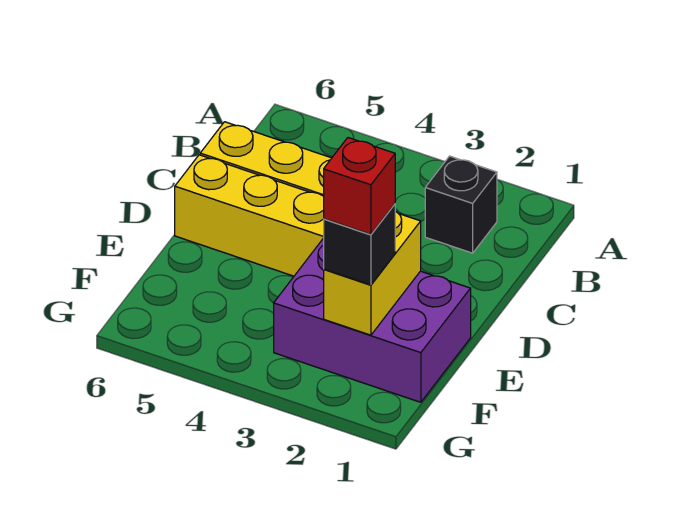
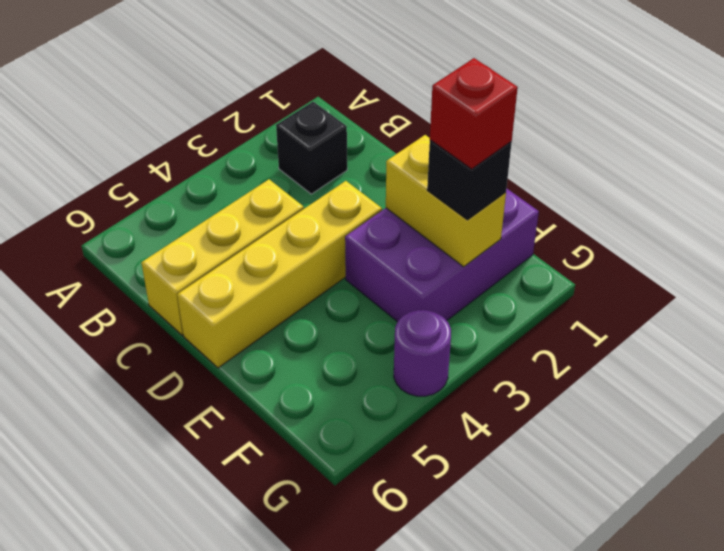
none -> purple 1x1 round brick [394,310,451,396]

